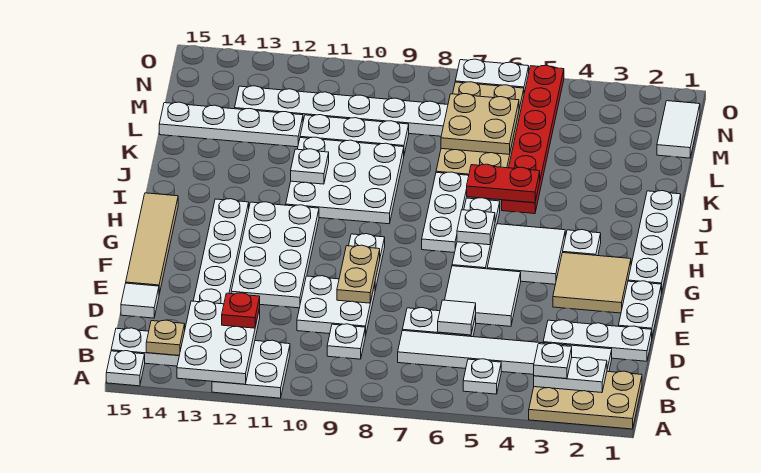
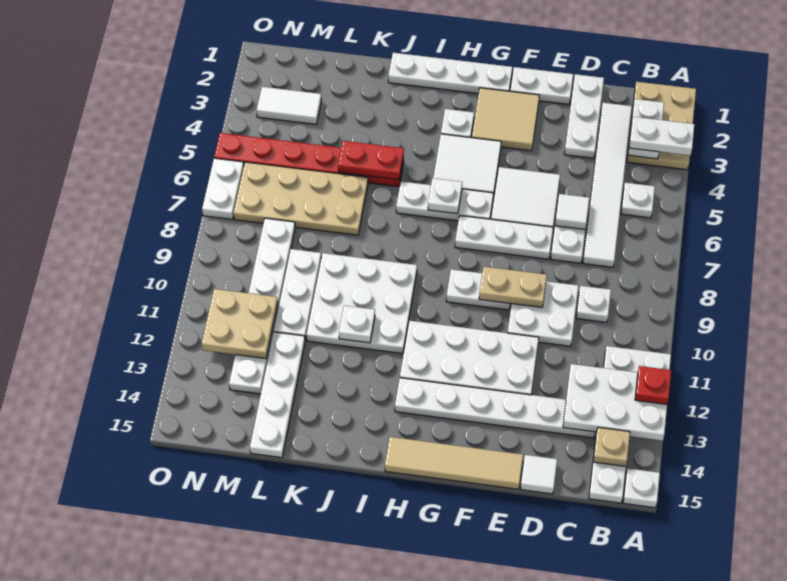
white 1x1 plate [534,343,572,379] -> white 1x2 plate [629,117,694,155]
red 1x1 plate [222,293,260,328] -> red 1x1 plate moved to [635,366,671,404]
white 1x3 plate [422,172,469,253] -> white 1x3 plate moved to [455,216,553,259]
red 1x2 plate [467,164,540,203] -> red 1x2 plate turned to [338,141,404,180]
tan 2x2 plate [441,94,519,154] -> tan 2x2 plate moved to [202,289,278,359]
white 1x2 tile [657,101,700,158] -> white 1x2 tile moved to [257,87,321,124]

